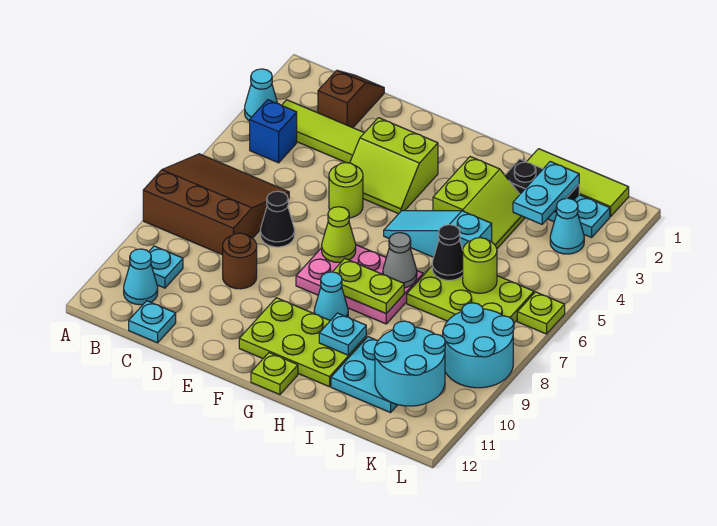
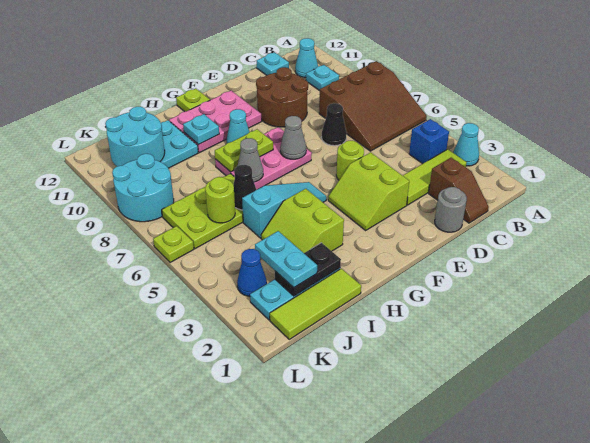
none -> grey 1x1 round brick [435,187,467,232]
brown 1x1 round brick [223,233,257,289] -> brown 2x2 round brick [256,67,308,127]
lime 2x2 slope [350,118,438,214] -> lime 2x2 slope turned to [328,152,409,230]
lime 1x1 cone [322,207,356,262] -> grey 1x1 cone [280,116,306,159]
lime 2x3 plate [239,298,366,387] -> pink 2x3 plate [169,91,262,153]
cyan 1x1 cone [550,198,584,254] -> blue 1x1 cone [237,249,267,296]

